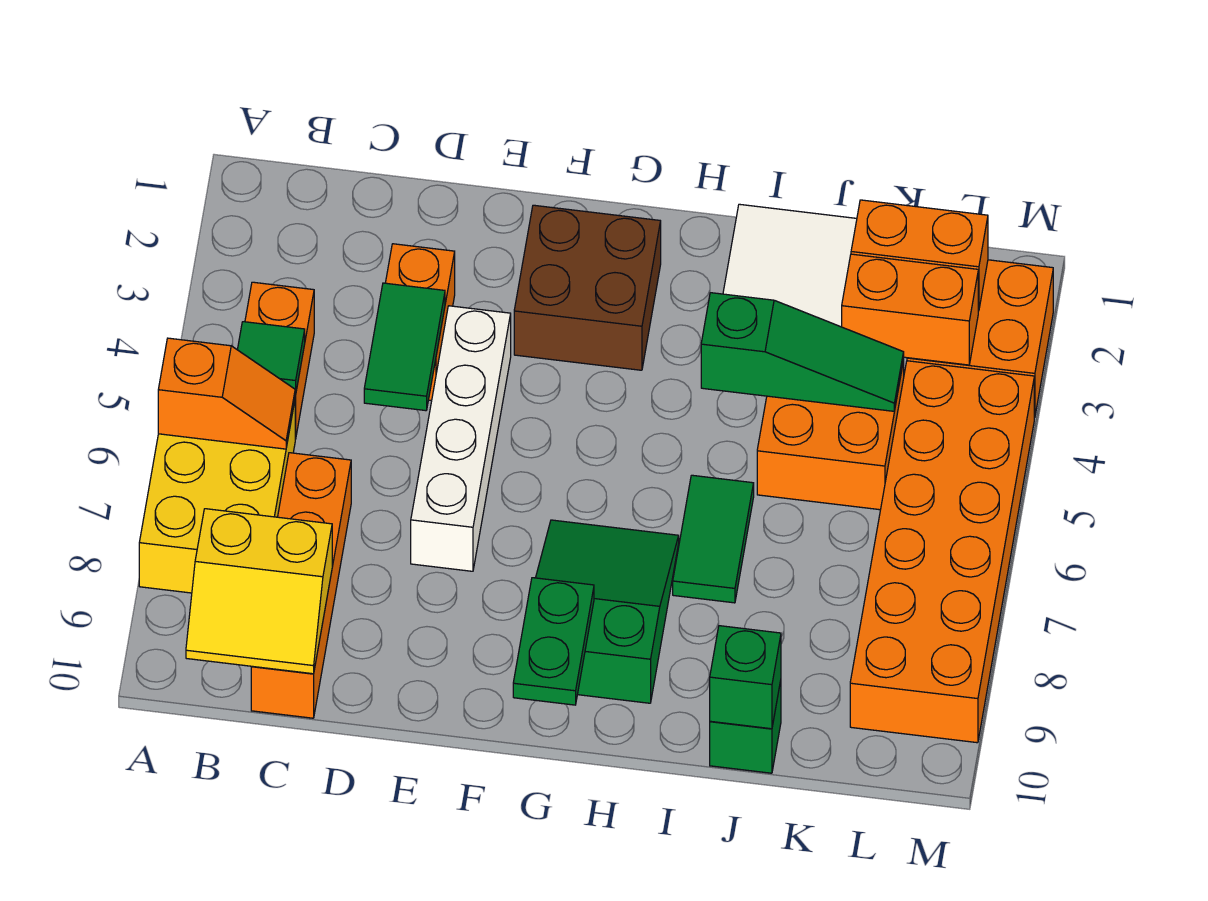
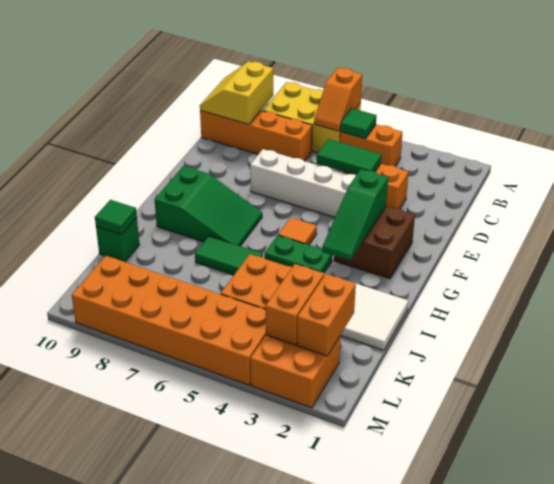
none -> orange 1x1 tile [278,217,317,245]
green 1x2 plate [513,578,594,705] -> green 1x2 plate moved to [265,235,332,273]
green 1x3 slope [701,293,904,411] -> green 1x3 slope moved to [322,169,388,261]
green 1x1 brick [710,626,781,729] -> green 1x1 tile [95,200,137,235]

